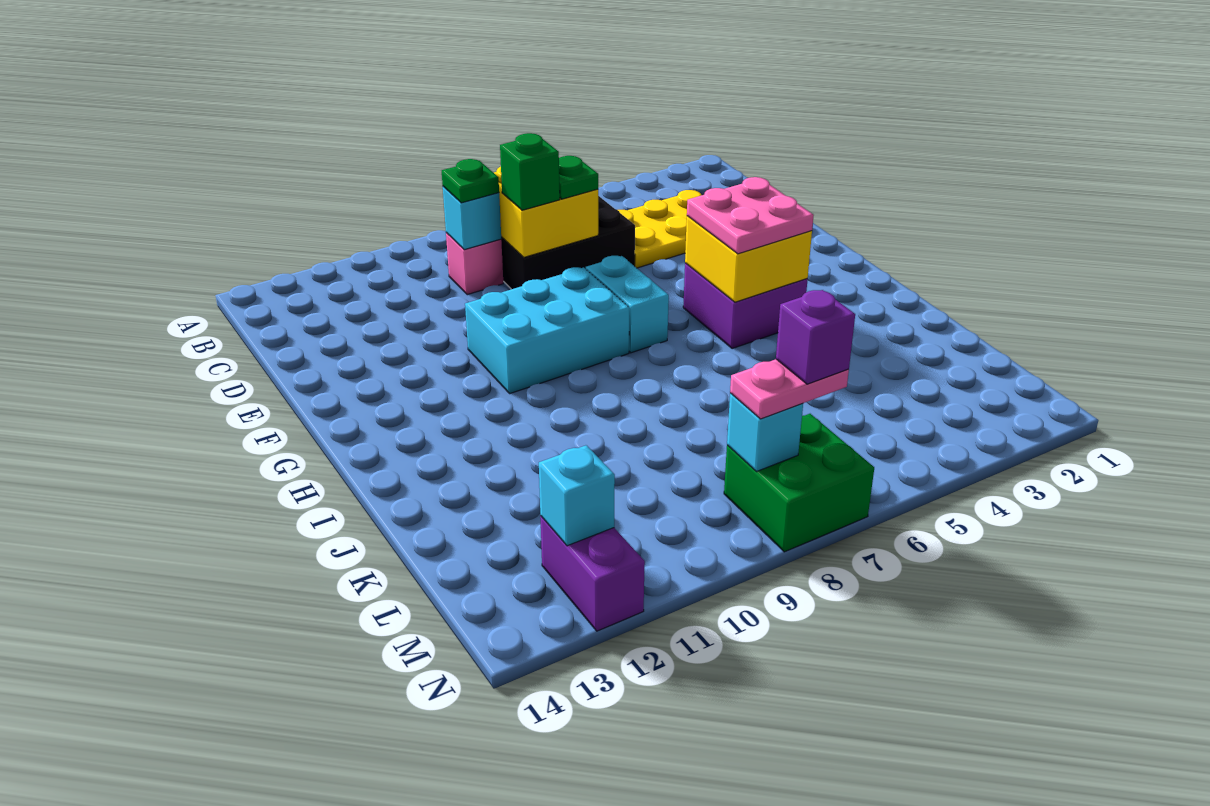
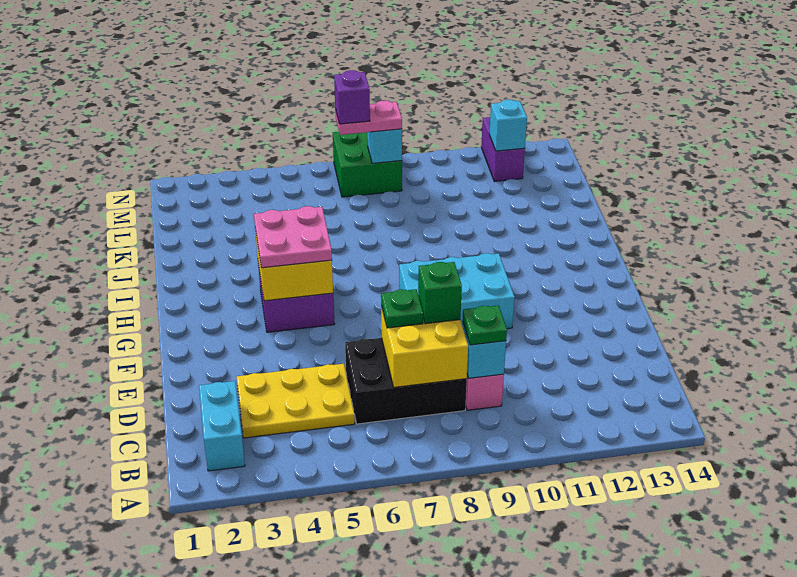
cyan 1x2 brick [586,256,669,353] -> cyan 1x2 brick moved to [199,381,245,471]

